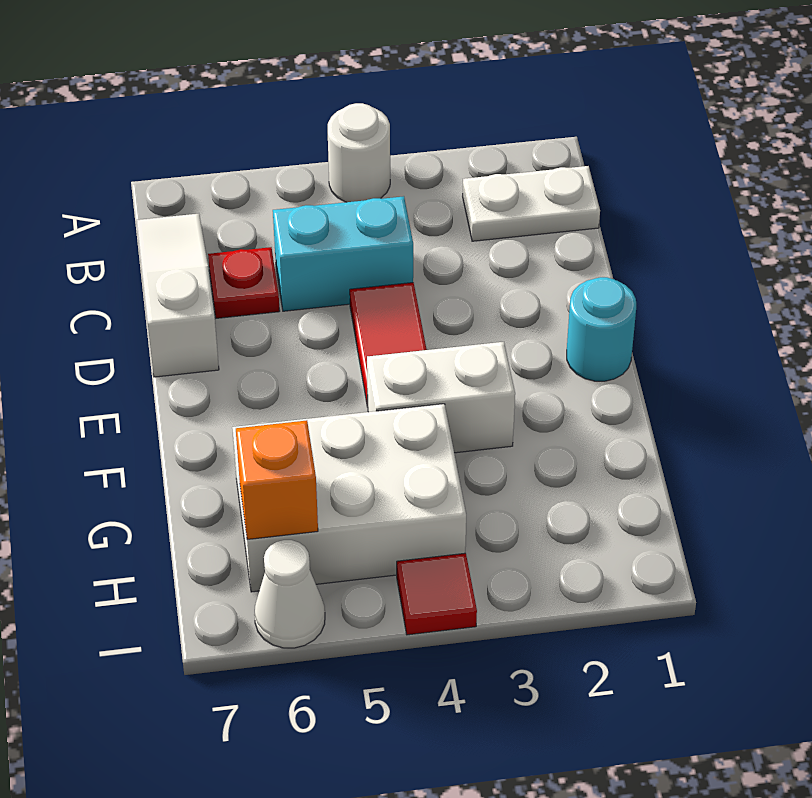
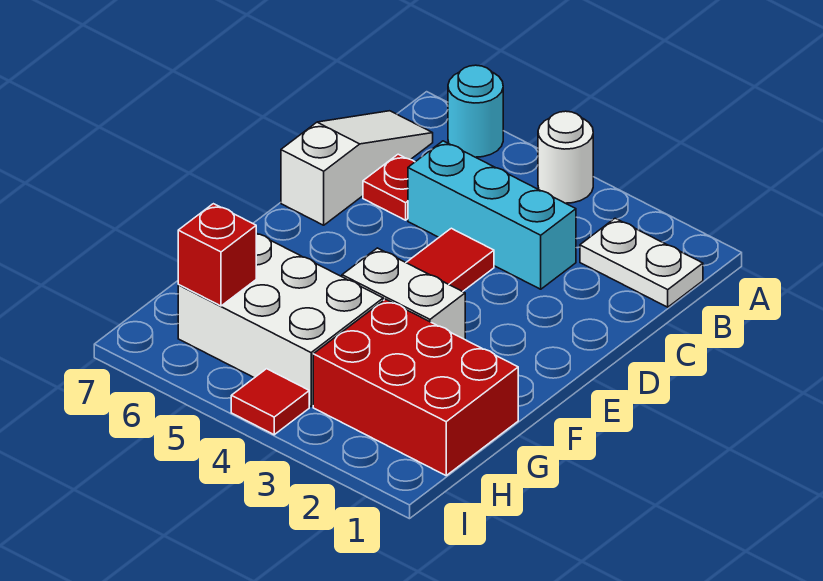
cyan 1x2 brick [273,196,413,311] -> cyan 1x3 brick [408,141,576,289]
cyan 1x1 round brick [567,277,636,381] -> cyan 1x1 round brick moved to [448,65,503,157]
none -> red 2x3 brick [313,299,518,475]
orange 1x1 brick [236,420,318,539] -> red 1x1 brick [178,204,256,306]
white 1x1 cone [255,540,325,648] -> none

